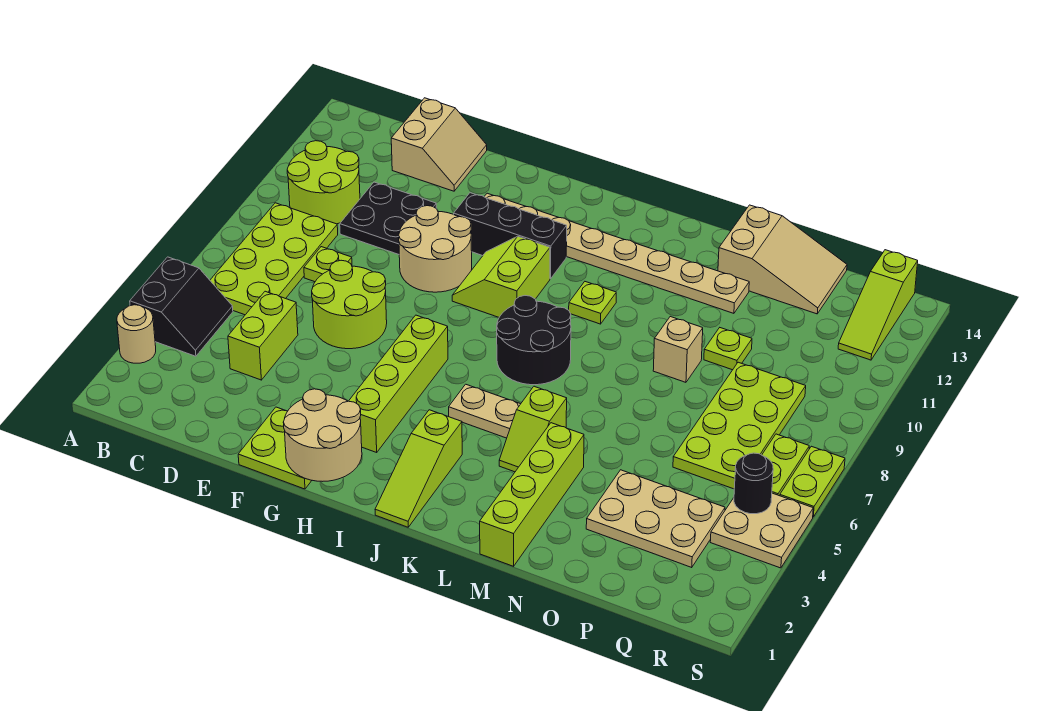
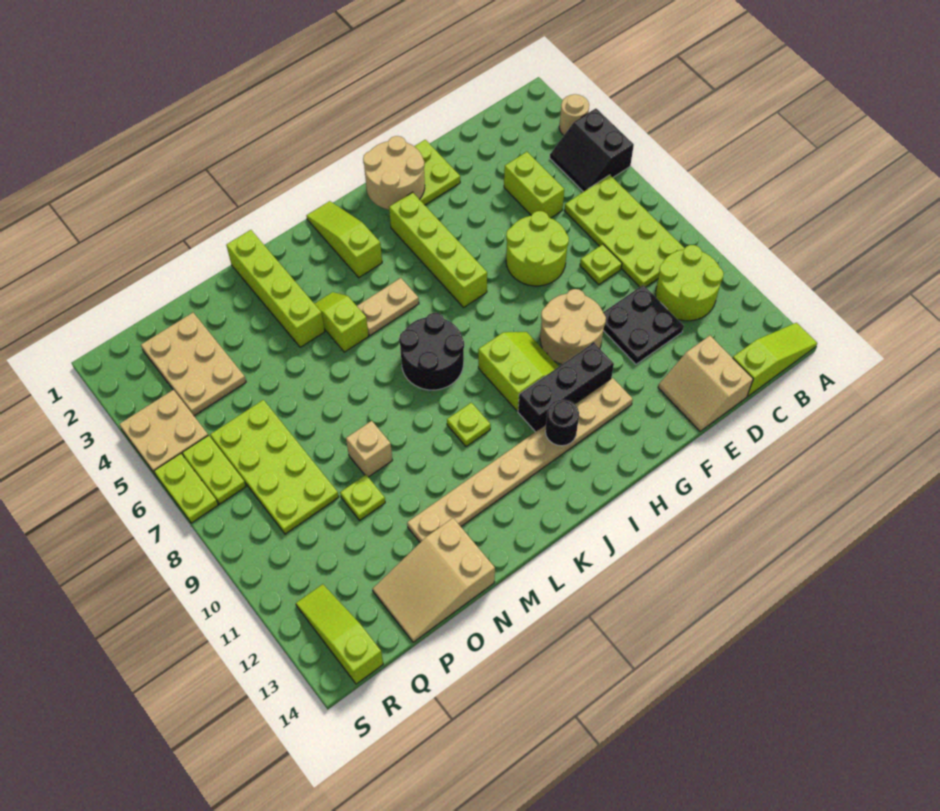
none -> lime 1x3 slope [733,323,817,396]
tan 2x3 plate [586,470,725,567] -> tan 2x3 plate turned to [141,313,246,416]
black 1x1 round brick [734,453,773,514] -> black 1x1 round brick moved to [545,399,579,446]

